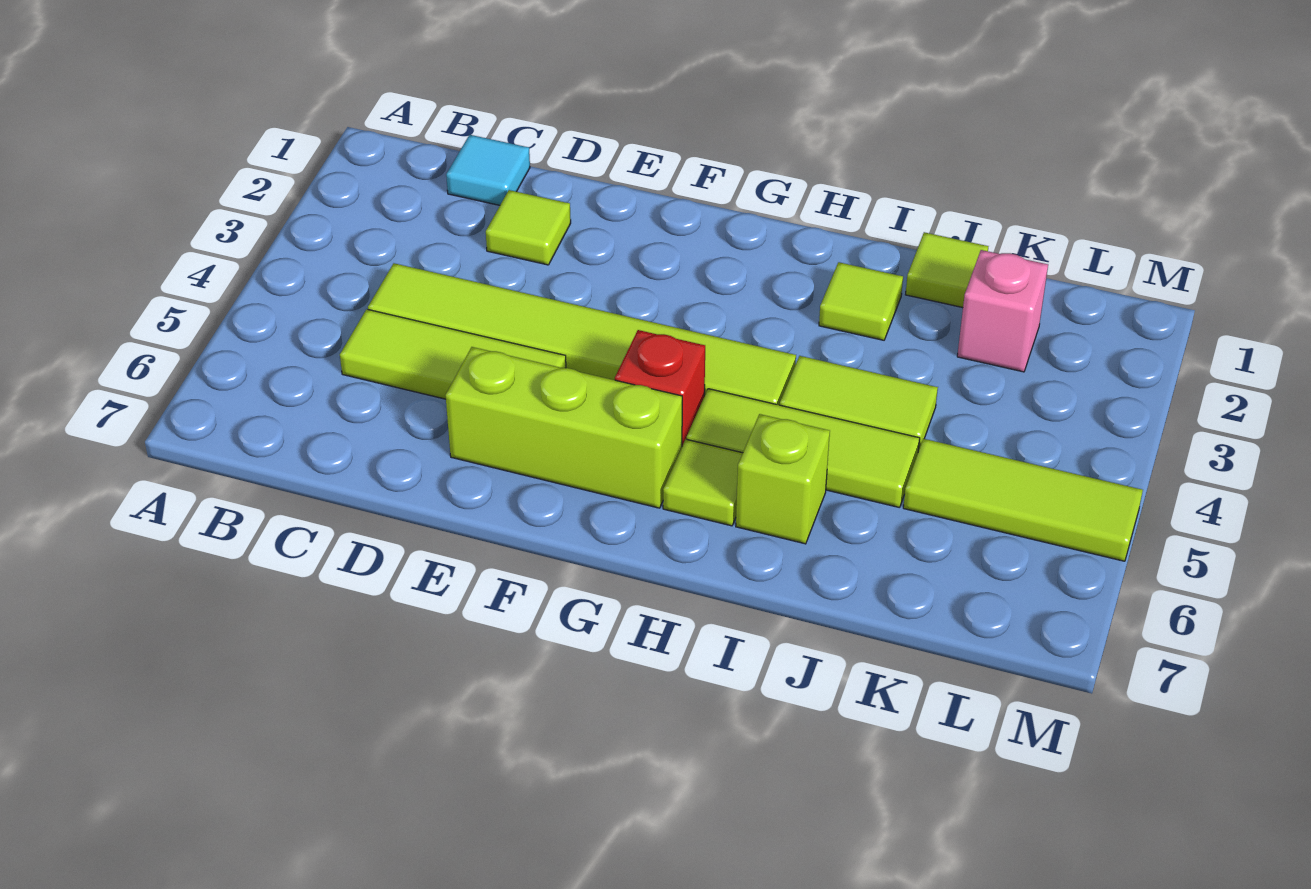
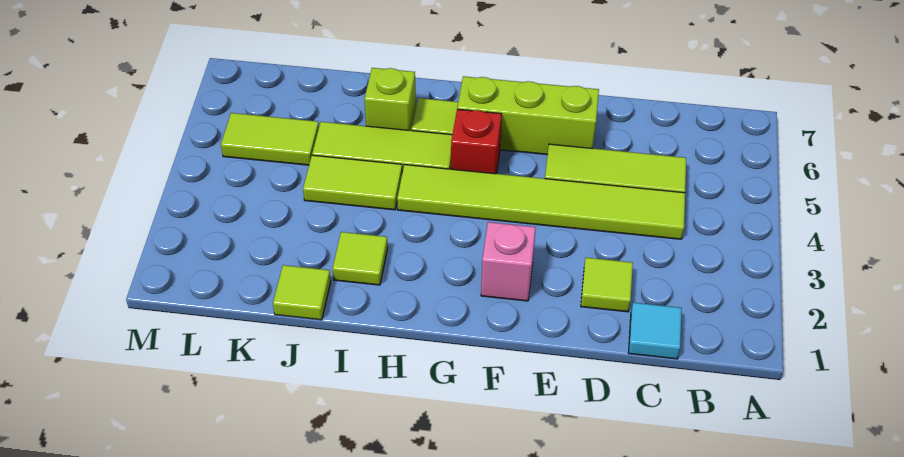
pink 1x1 brick [957,250,1048,372] -> pink 1x1 brick moved to [481,222,536,301]
lime 1x3 tile [903,439,1143,561] -> lime 1x2 tile [221,113,319,165]

